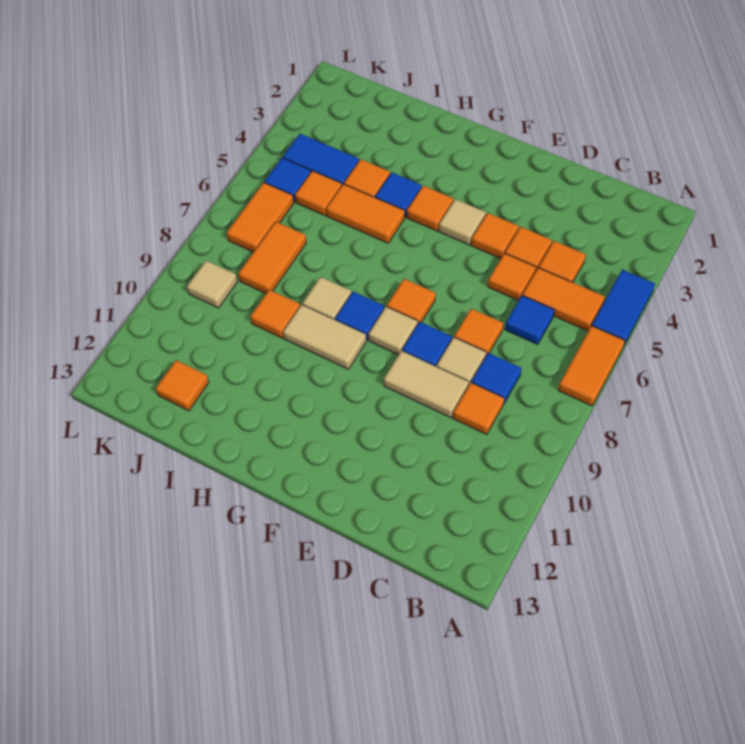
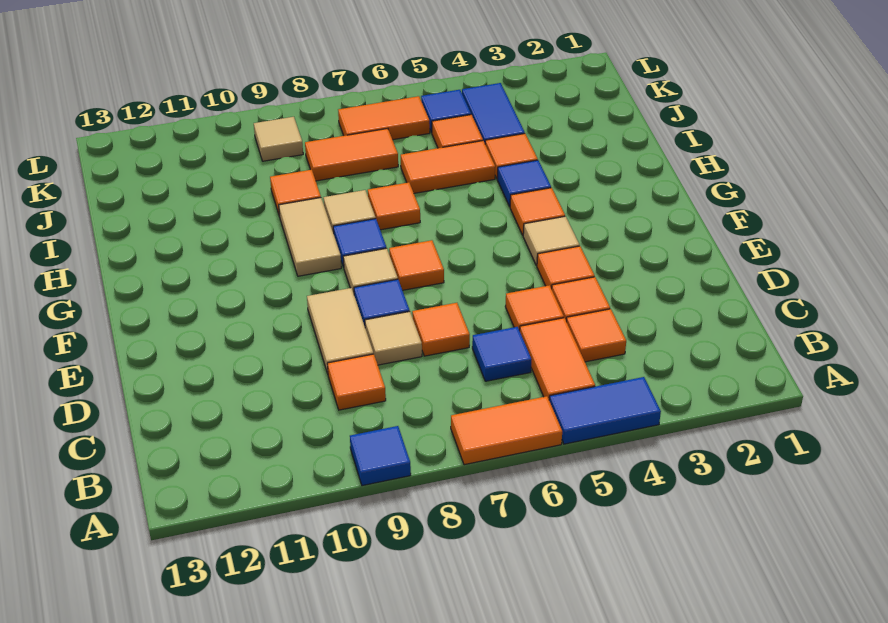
blue 1x1 tile [471,353,521,403] -> blue 1x1 tile moved to [350,426,411,486]
orange 1x2 tile [326,184,405,243] -> orange 1x2 tile turned to [401,141,495,193]
orange 1x1 tile [156,360,209,411] -> orange 1x1 tile moved to [368,182,420,230]

